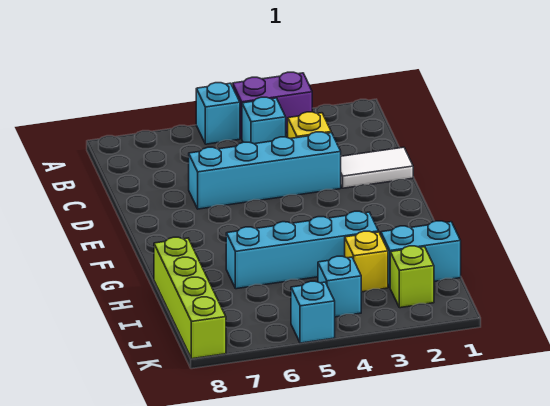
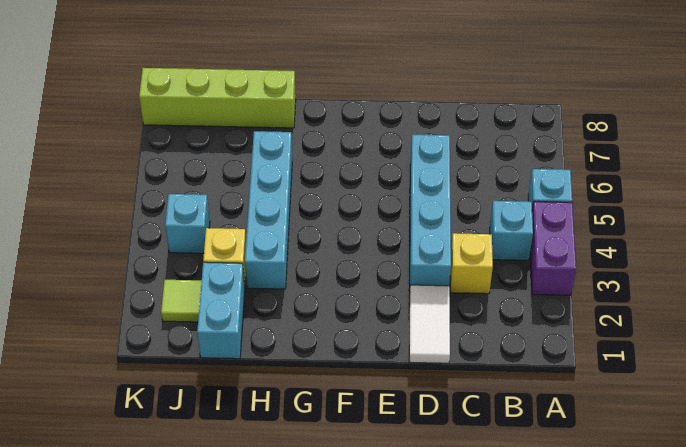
lime 1x1 brick [390,246,434,308] -> lime 1x1 tile [161,280,202,322]
cyan 1x1 brick [291,281,335,343] -> none

